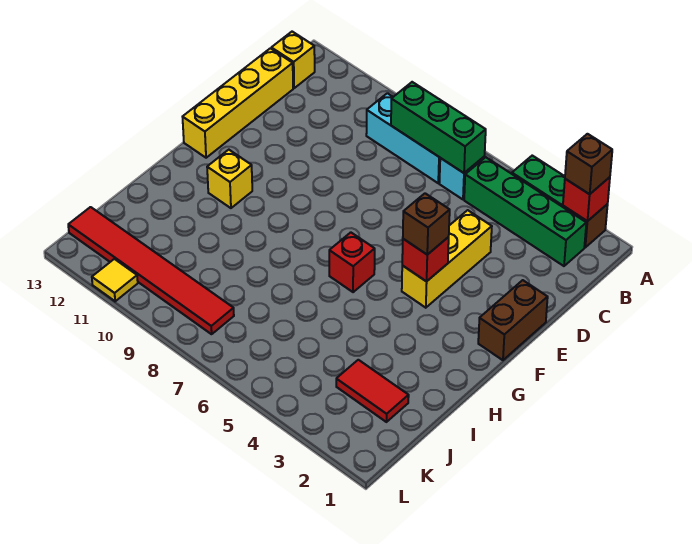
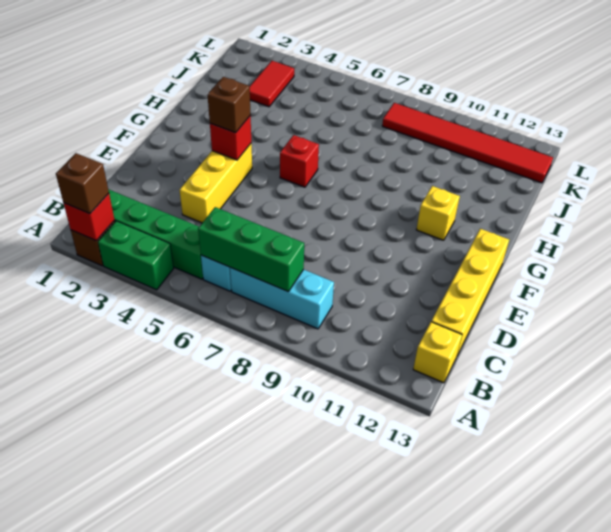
brown 1x2 brick [478,280,548,360] -> none
red 1x2 tile [336,360,409,422] -> red 1x2 tile turned to [250,61,294,107]
yellow 1x1 tile [92,259,138,301] -> none

